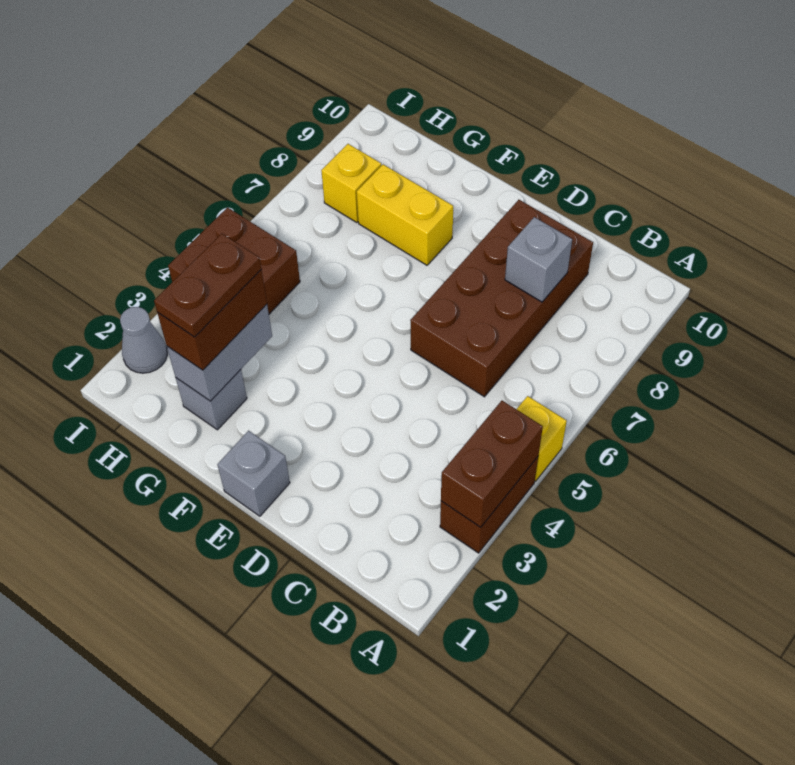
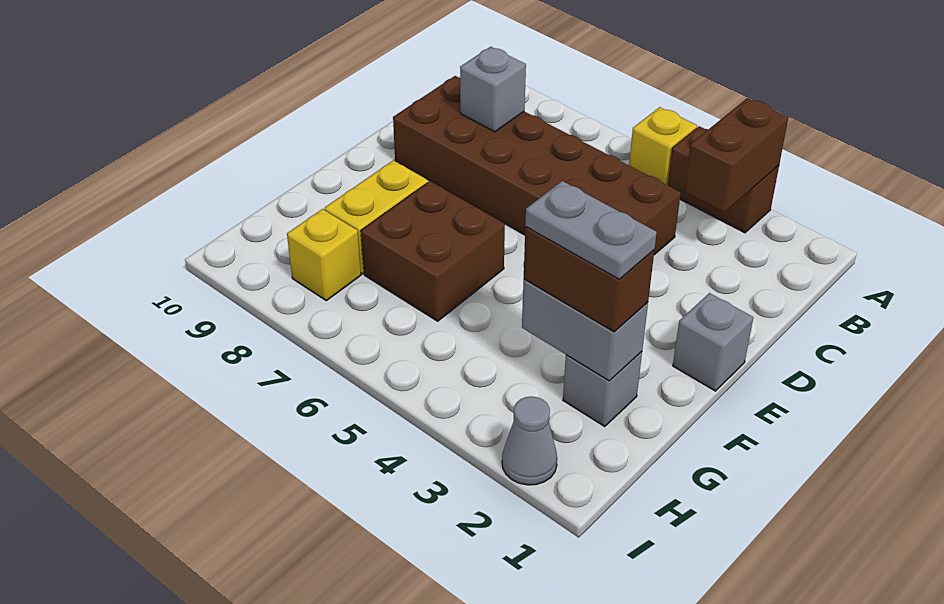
brown 1x2 brick [441,401,543,527] -> brown 1x2 brick turned to [684,98,788,212]
brown 2x4 brick [410,200,593,397] -> brown 2x6 brick [393,76,681,255]
brown 1x2 plate [154,234,261,337] -> grey 1x2 plate [525,181,657,279]
brown 2x2 brick [168,208,300,314] -> brown 2x2 brick moved to [361,181,505,321]

